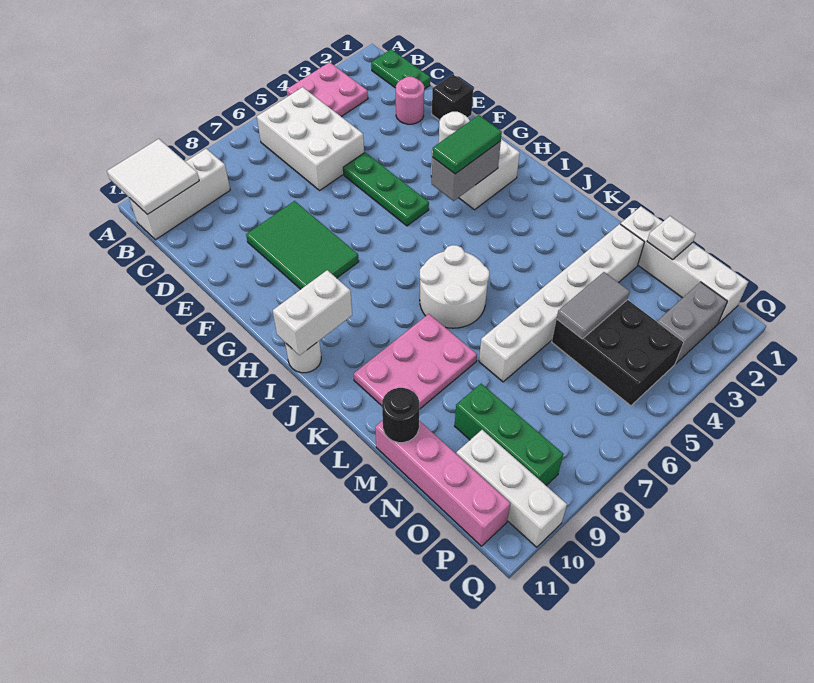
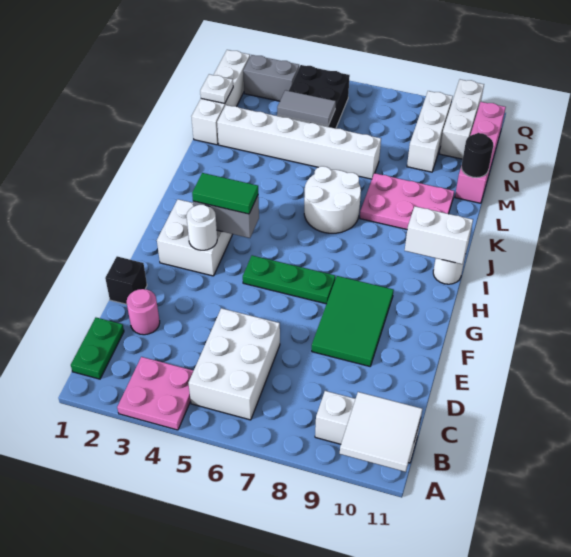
green 1x3 plate [343,152,429,226] -> green 1x3 plate turned to [243,255,335,304]
green 1x3 brick [455,384,563,485] -> white 1x3 brick [407,91,453,172]

